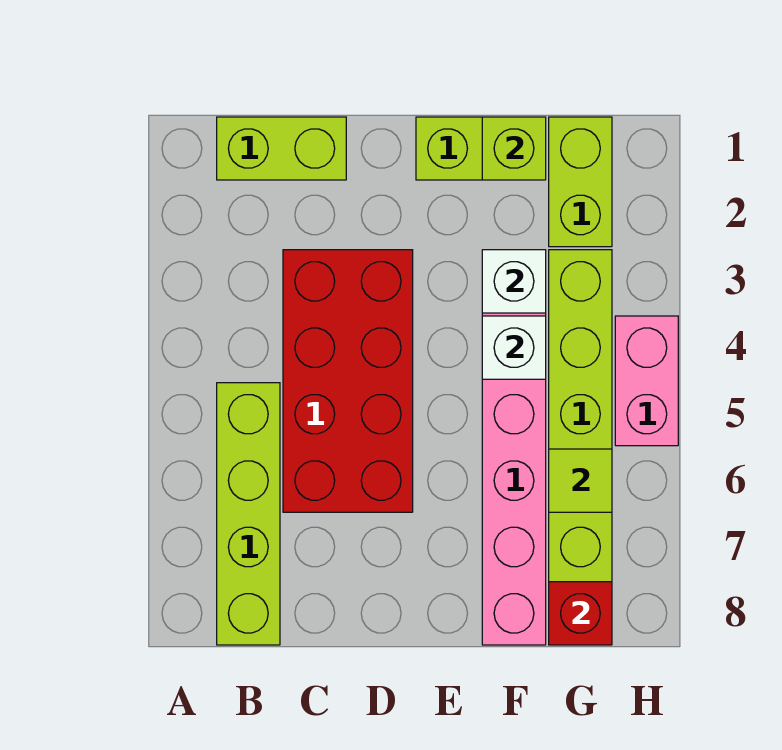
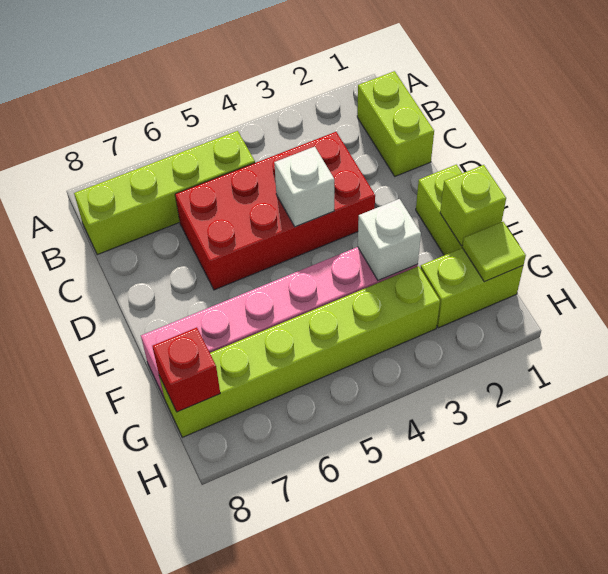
white 1x1 brick [482,316,546,379] -> white 1x1 brick moved to [274,147,334,227]
lime 1x1 tile [549,449,612,512] -> lime 1x1 tile moved to [462,222,526,282]
pink 1x2 brick [615,316,678,446] -> none

